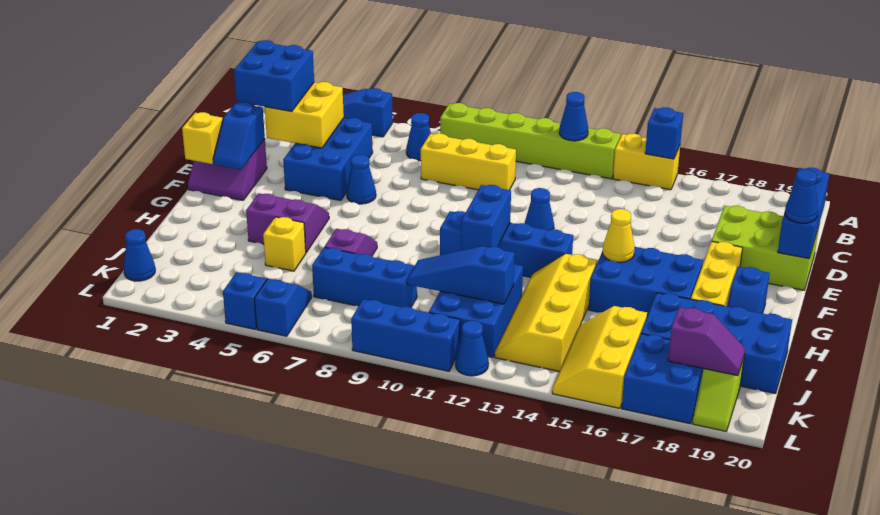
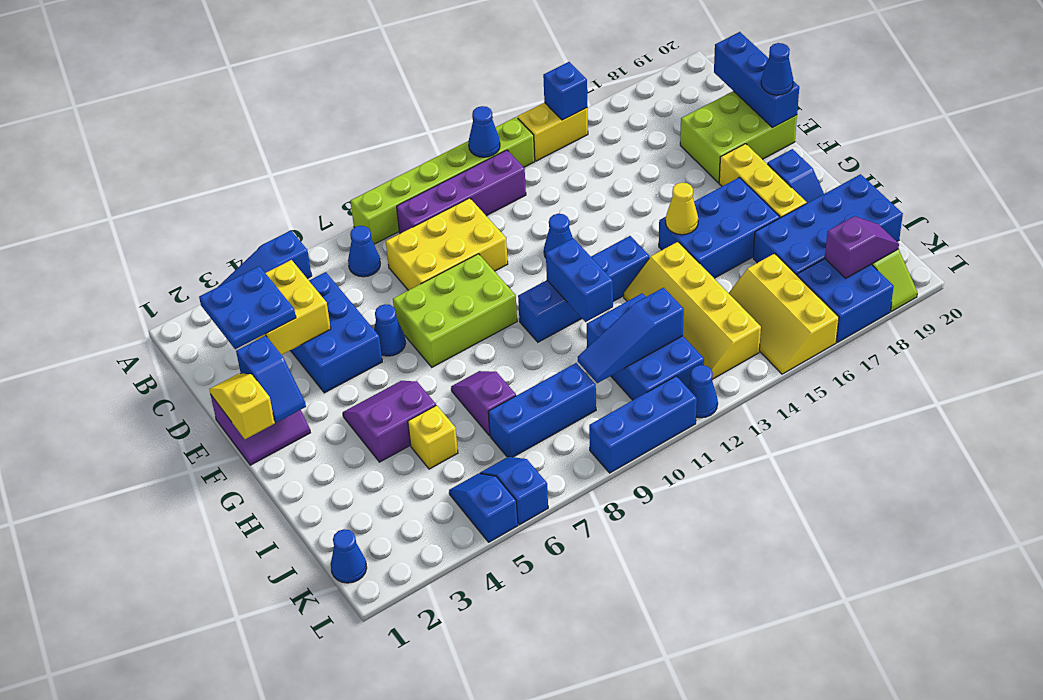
none -> purple 1x4 brick [397,150,526,234]
blue 2x2 brick [234,40,314,112] -> blue 2x2 plate [199,266,296,349]
yellow 1x3 brick [421,133,516,190] -> yellow 2x3 brick [386,198,508,290]
none -> lime 2x3 brick [393,254,517,367]

